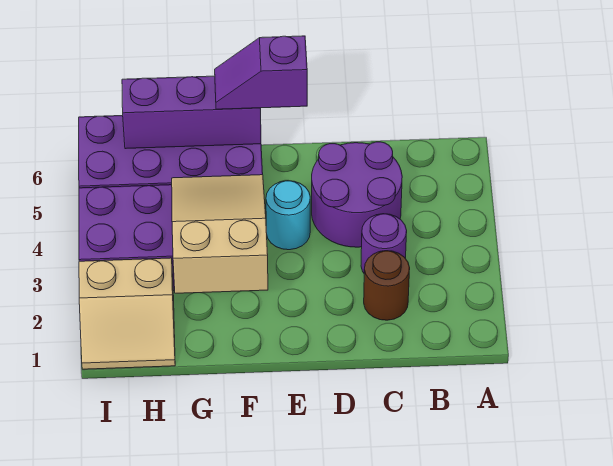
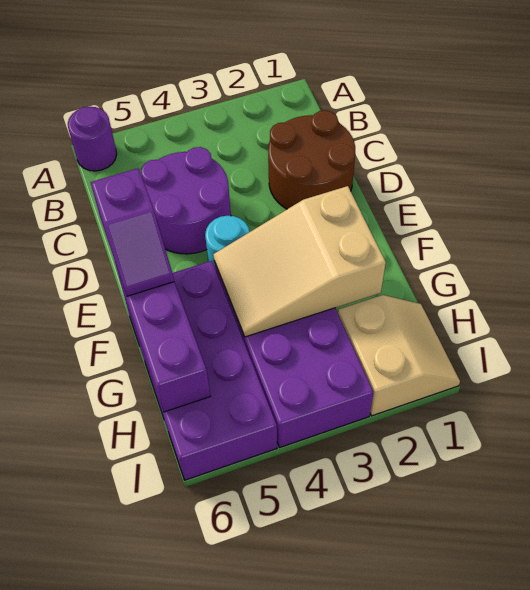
brown 1x1 round brick [364,251,410,320] -> brown 2x2 round brick [268,110,355,209]
purple 1x1 round brick [361,214,407,273] -> purple 1x1 round brick moved to [68,107,117,171]

